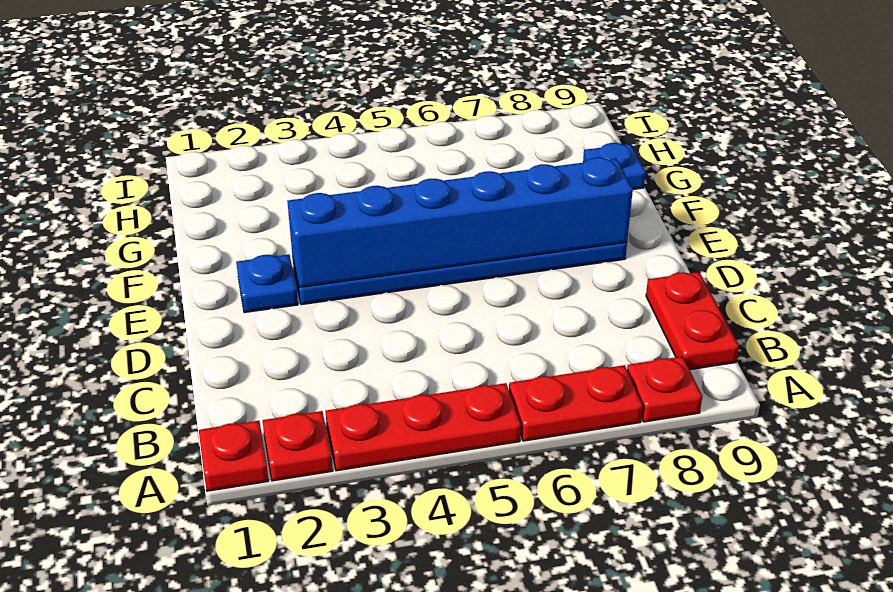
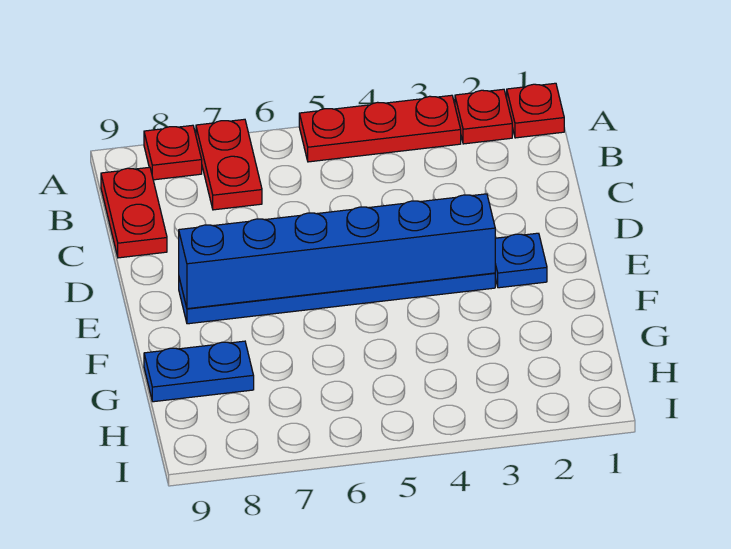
red 1x2 plate [509,365,643,441] -> red 1x2 plate turned to [196,119,262,210]
blue 1x1 plate [583,143,646,189] -> blue 1x2 plate [144,341,254,402]

